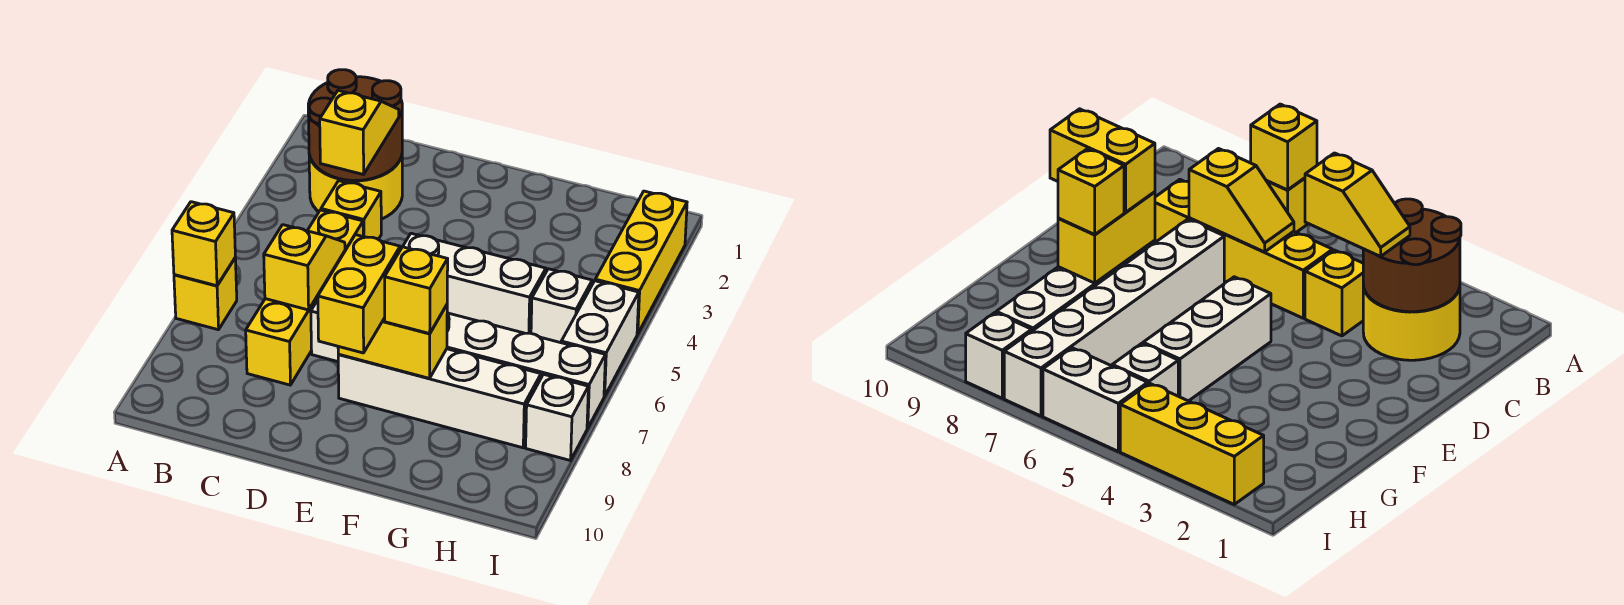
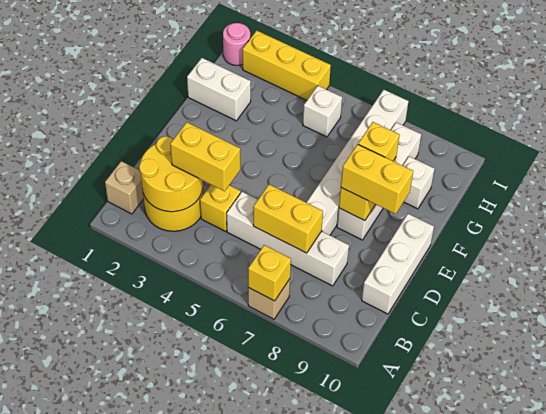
yellow 1x1 brick [174,259,237,330] -> tan 1x1 brick [248,279,290,319]
none -> tan 1x1 brick [105,161,144,214]
brown 2x2 round brick [308,70,402,181] -> yellow 2x2 round brick [139,136,203,212]
yellow 1x2 slope [320,91,399,175] -> yellow 1x2 brick [170,122,240,191]
yellow 1x4 brick [246,210,363,385] -> white 1x4 brick [227,192,349,286]
yellow 1x2 slope [264,225,345,310] -> yellow 1x2 brick [253,184,323,253]
white 1x3 brick [403,233,546,333] -> white 1x3 brick moved to [362,214,434,314]
none -> pink 1x1 round brick [223,23,250,65]
white 1x2 brick [561,281,639,396] -> white 1x2 brick moved to [187,58,251,121]
white 1x1 brick [526,374,588,461] -> white 1x1 brick moved to [403,156,435,209]

